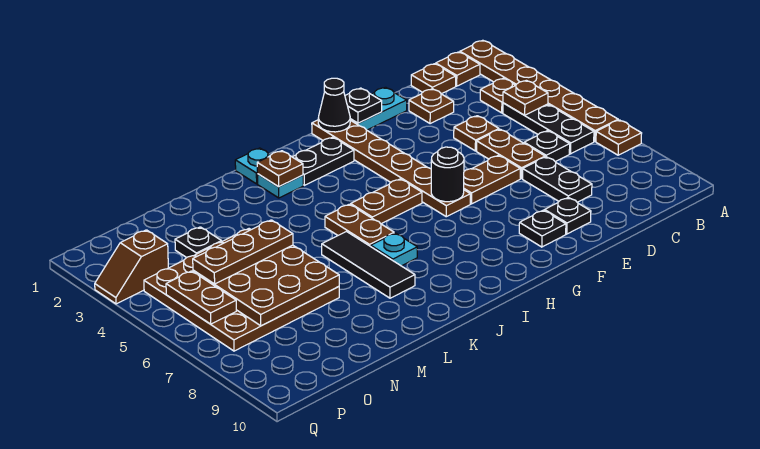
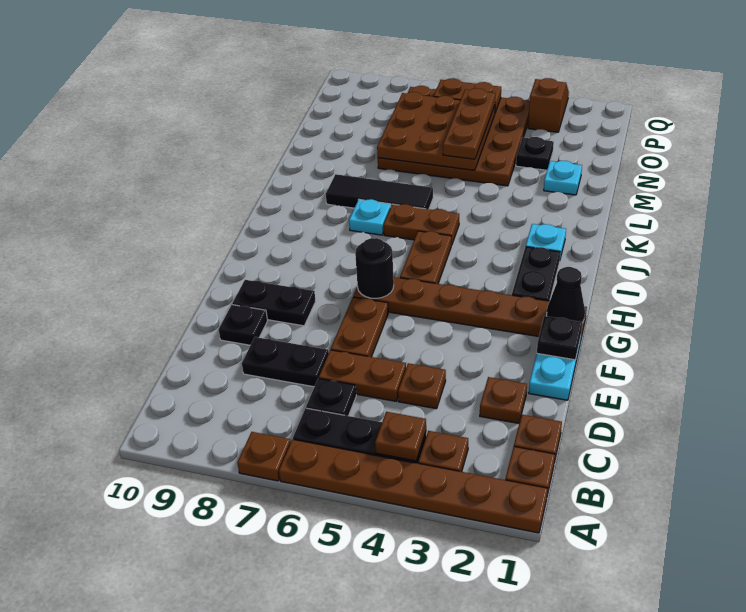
black 1x1 plate [519,210,566,247] -> black 1x2 plate [232,280,316,326]
cyan 1x1 plate [235,148,270,184] -> cyan 1x1 plate moved to [544,161,582,195]
brown 1x1 plate [257,151,303,187] -> none

